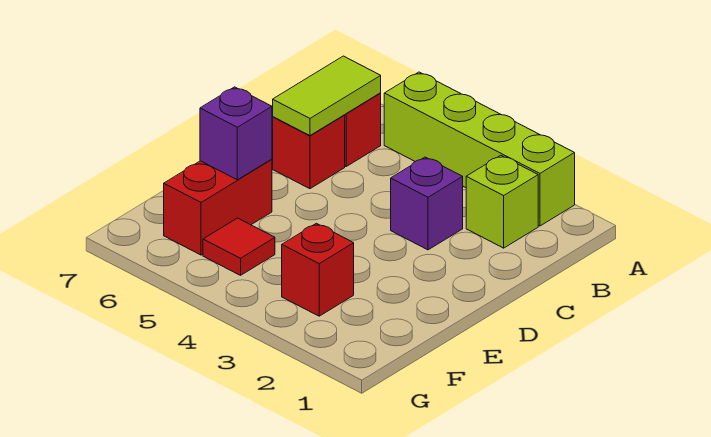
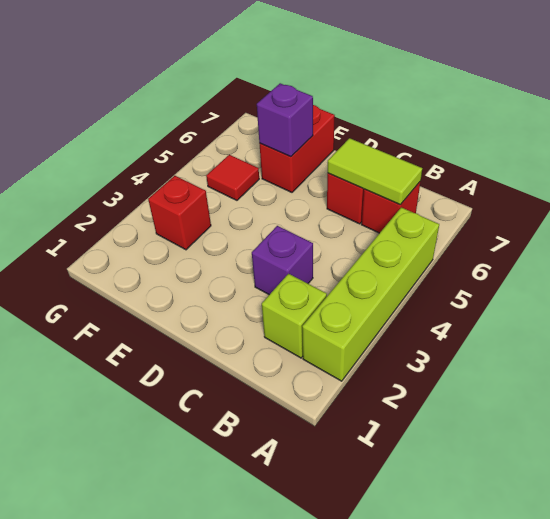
red 1x2 brick [164,159,272,255] -> red 1x2 brick turned to [259,105,335,192]

